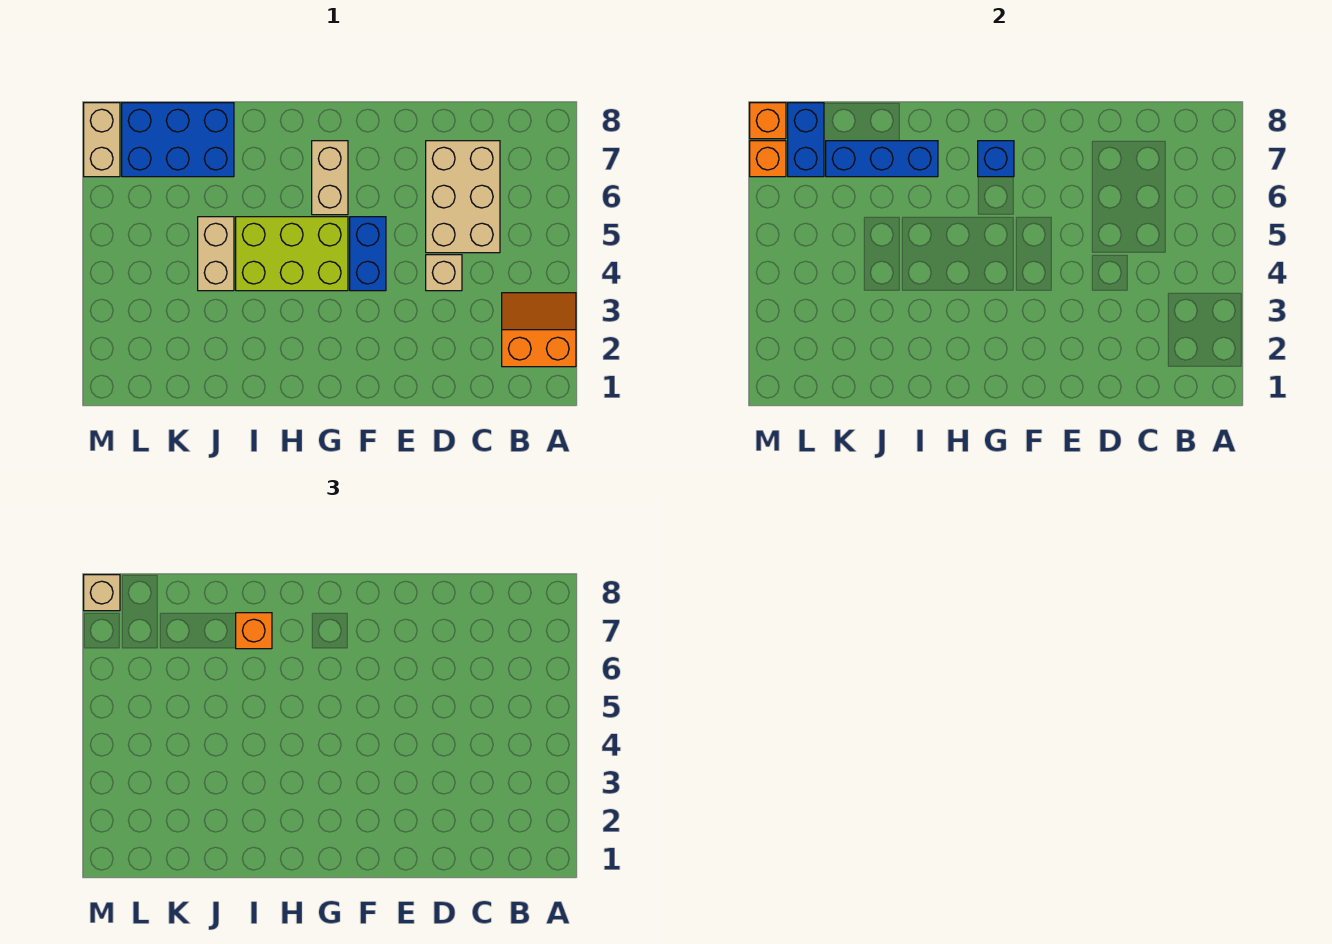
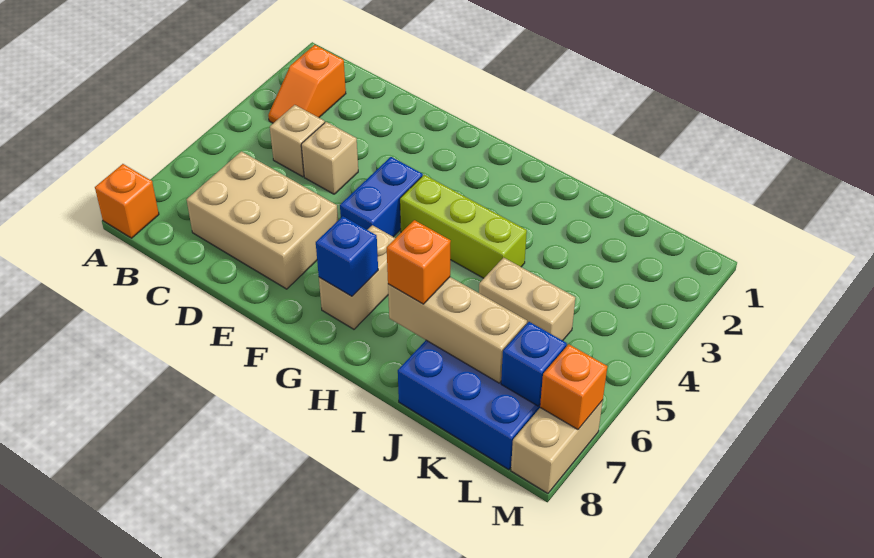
orange 2x2 slope [502,293,576,367] -> orange 1x2 slope [268,45,346,123]
tan 2x3 brick [426,141,500,253] -> tan 2x3 brick turned to [187,151,338,289]
lime 2x3 brick [236,217,348,291] -> lime 1x3 brick [400,175,527,278]
blue 1x3 brick [826,141,938,177] -> tan 1x3 brick [388,277,527,383]
tan 1x2 brick [198,217,234,291] -> tan 1x2 brick turned to [479,258,575,341]
blue 1x2 brick [788,103,824,177] -> blue 1x1 brick [501,322,567,406]
orange 1x1 brick [750,103,786,139] -> orange 1x1 brick moved to [95,164,159,238]
tan 1x1 brick [84,575,120,611] -> tan 1x1 brick moved to [270,105,325,177]

